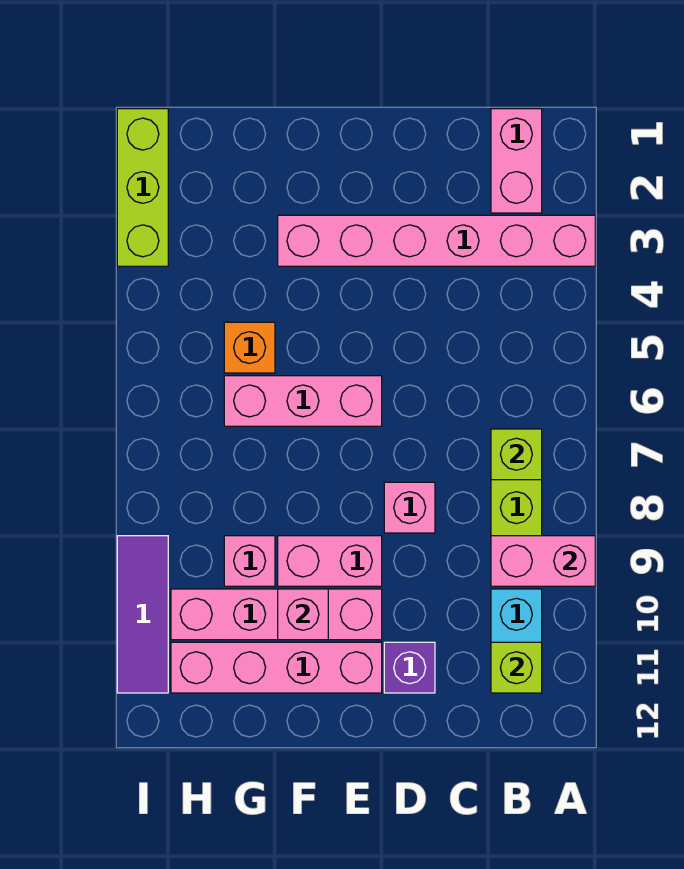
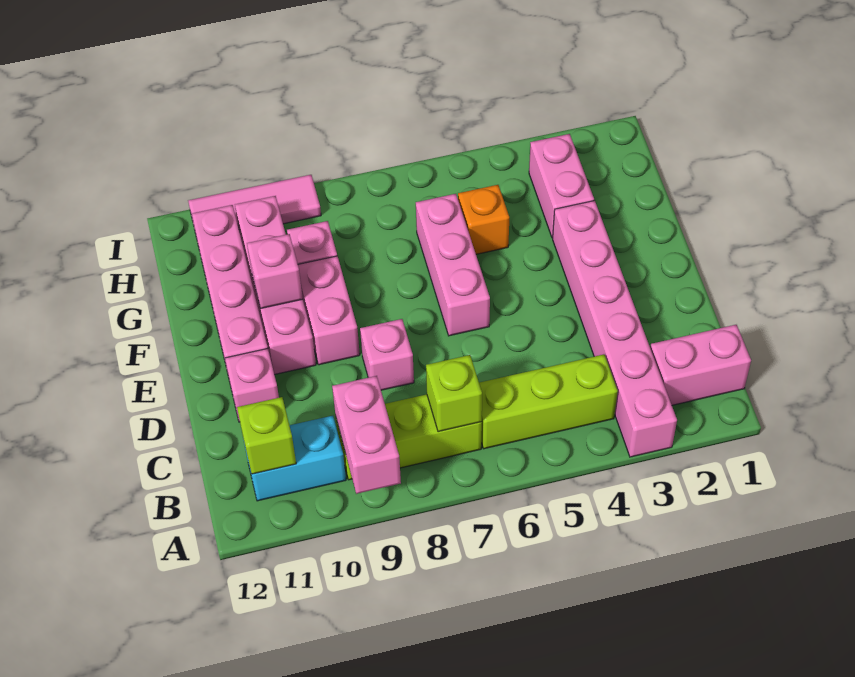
purple 1x1 brick [384,642,435,693] -> pink 1x1 brick [225,349,279,422]
none -> pink 1x2 brick [529,134,594,238]
lime 1x3 brick [117,109,168,266] -> lime 1x3 brick moved to [479,354,618,449]
purple 1x3 tile [117,536,168,693] -> pink 1x3 tile [188,175,321,228]

